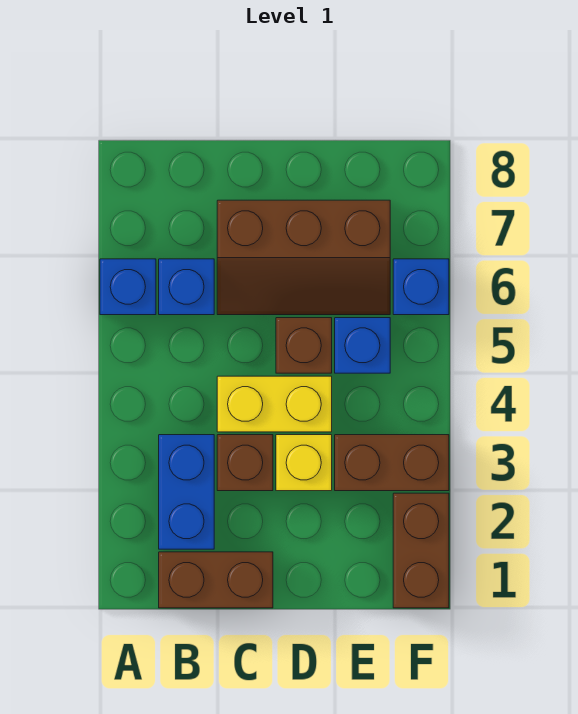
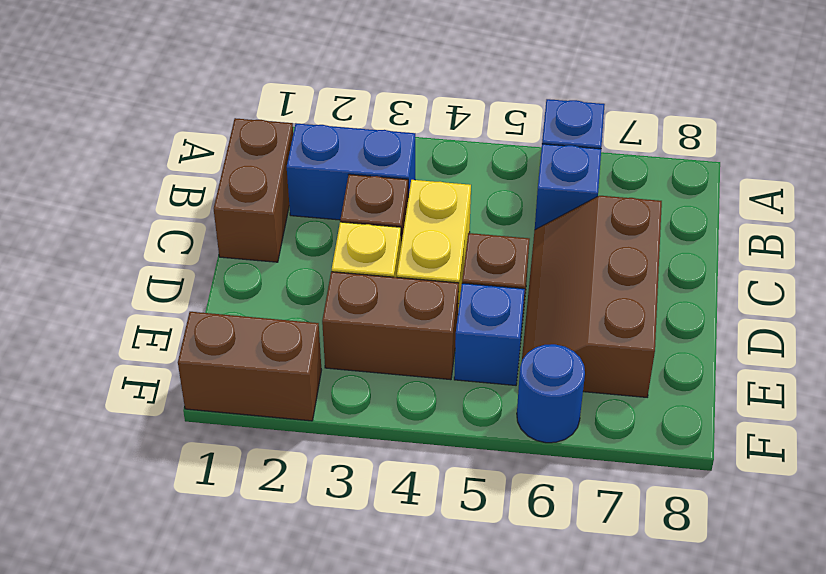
brown 1x2 brick [335,435,449,491] -> brown 1x2 brick turned to [322,272,459,380]
blue 1x1 brick [393,259,449,315] -> blue 1x1 round brick [517,344,585,443]

